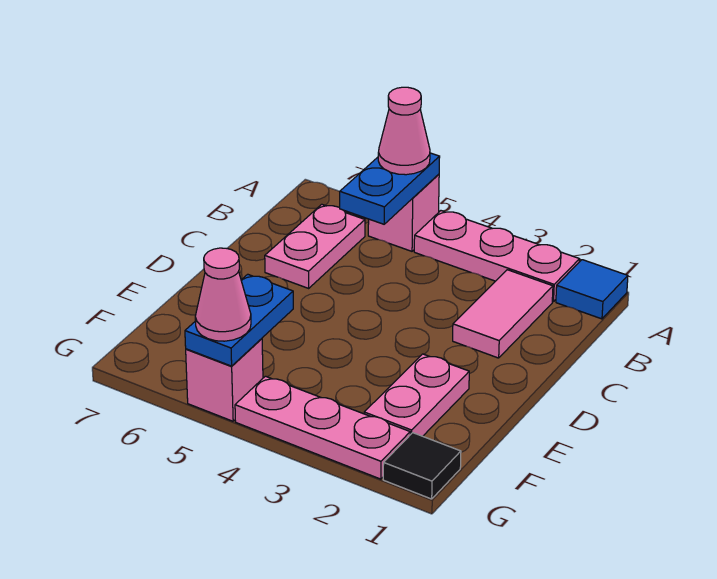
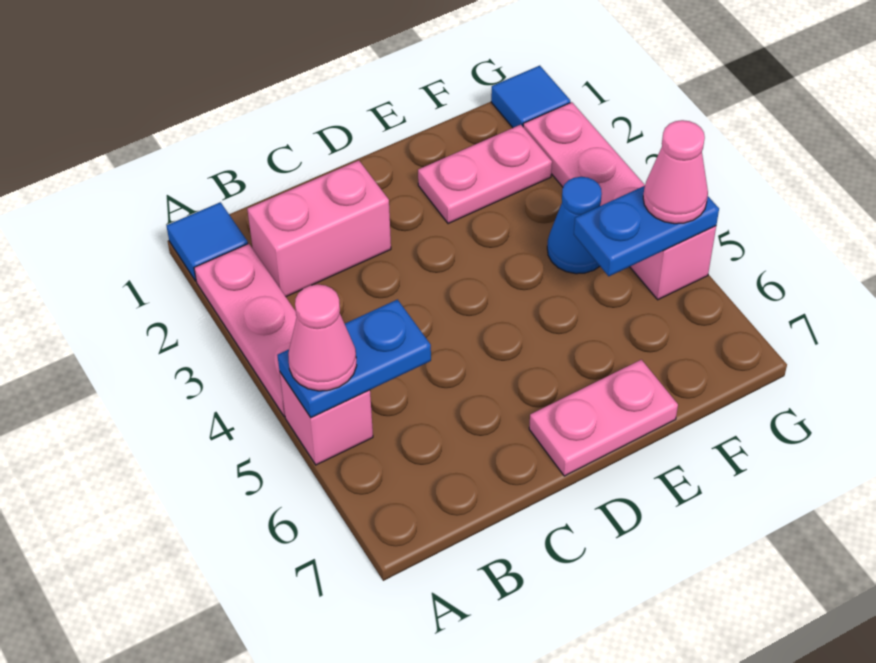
pink 1x2 tile [453,270,553,358] -> pink 1x2 brick [247,160,391,297]
pink 1x2 plate [265,204,365,288] -> pink 1x2 plate moved to [529,360,678,476]
none -> blue 1x1 cone [547,177,602,274]
black 1x1 tile [383,433,461,499] -> blue 1x1 tile [491,66,570,128]

